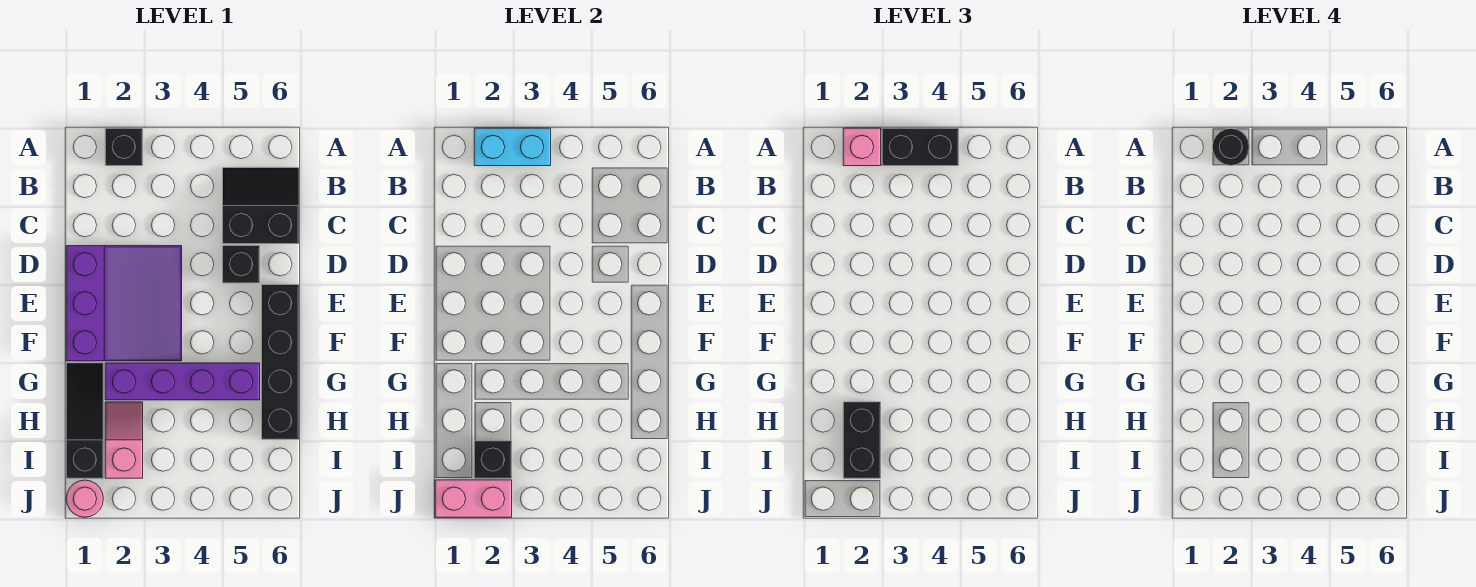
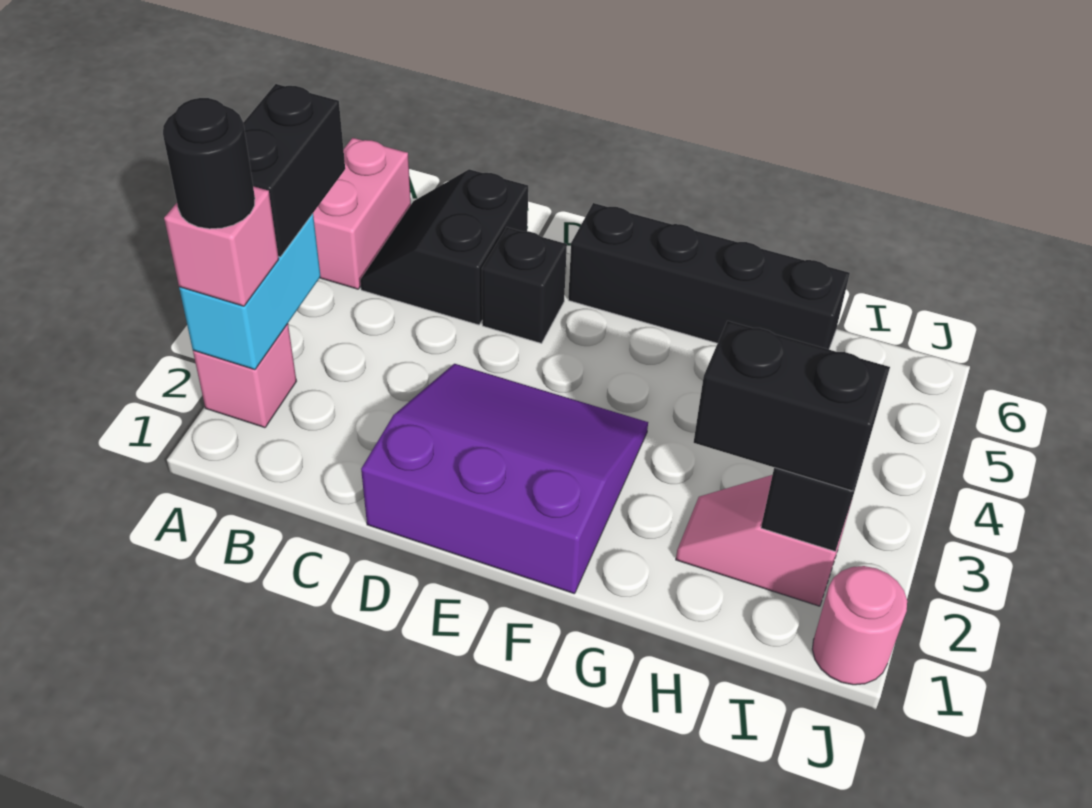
black 1x1 brick [105,128,143,166] -> pink 1x1 brick [193,324,296,428]
black 1x3 slope [66,363,103,478] -> none
purple 1x4 brick [105,363,260,400] -> none
pink 1x2 brick [435,480,512,517] -> pink 1x2 brick moved to [313,138,411,289]

